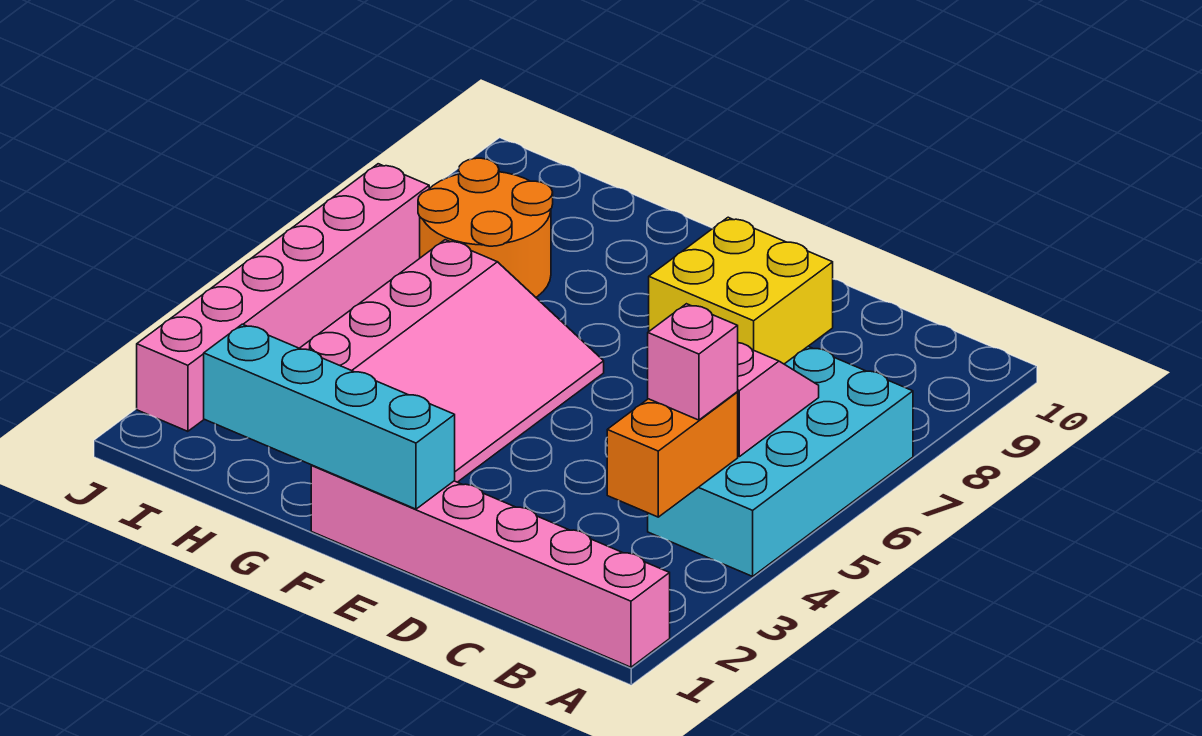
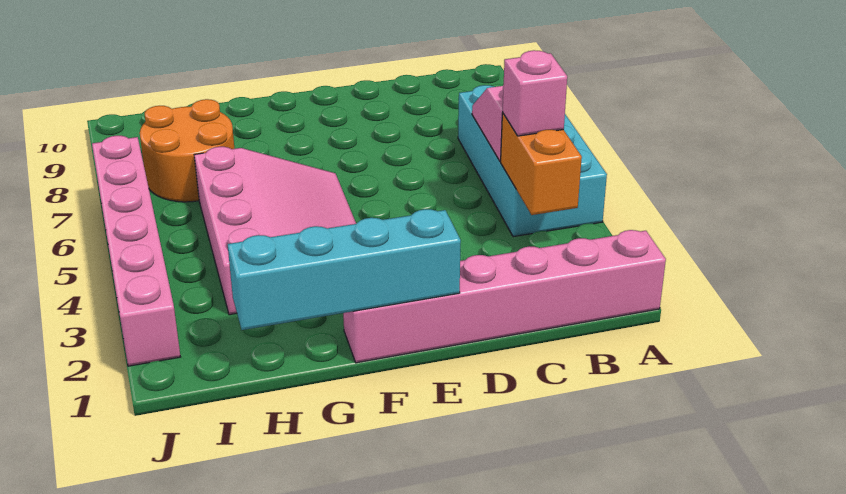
yellow 2x2 brick [649,217,833,364] -> none

